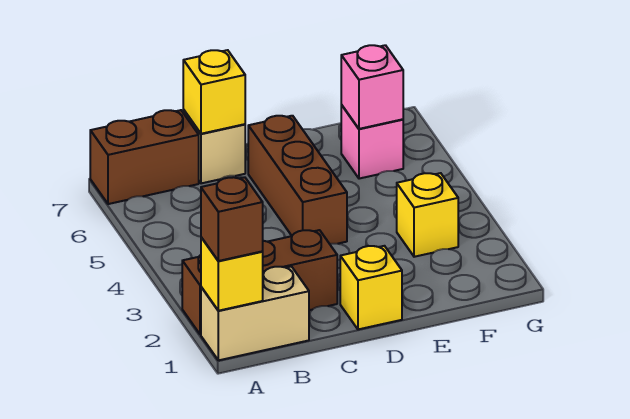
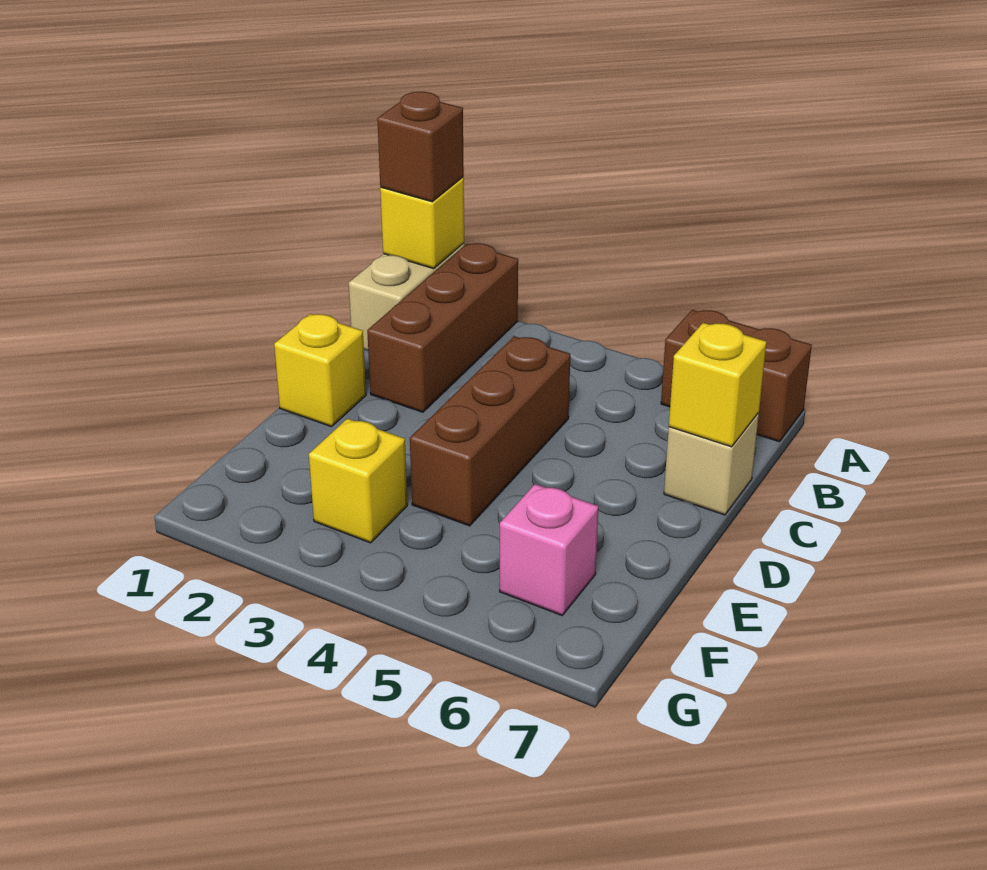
brown 1x2 brick [90,110,199,204] -> brown 1x2 brick turned to [661,310,812,442]
brown 1x3 brick [248,116,347,244] -> brown 1x3 brick turned to [410,336,570,526]
pink 1x1 brick [341,45,403,129] -> none

